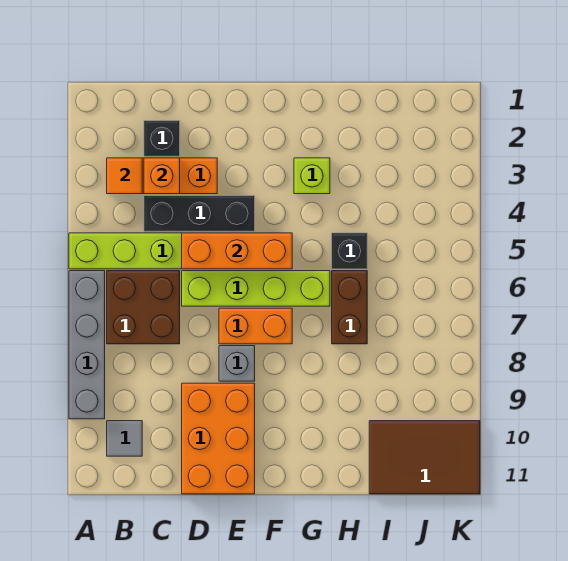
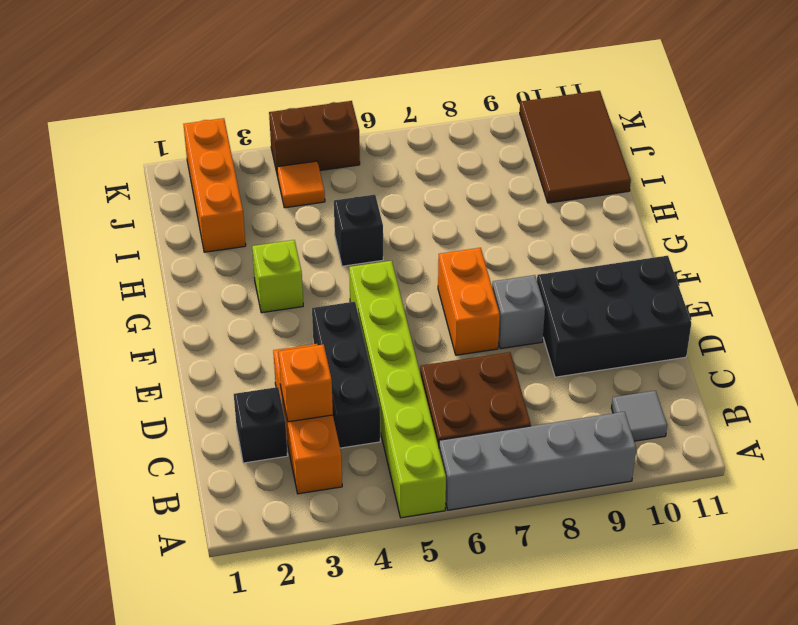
orange 1x1 tile [107,158,142,194] -> orange 1x1 tile moved to [277,161,325,208]
orange 1x3 brick [182,233,292,269] -> orange 1x3 brick moved to [183,118,246,252]
lime 1x4 brick [182,271,330,306] -> none
orange 2x3 brick [182,383,255,494] -> black 2x3 brick [537,256,691,377]
brown 1x2 brick [332,271,367,344] -> brown 1x2 brick moved to [269,101,360,176]

